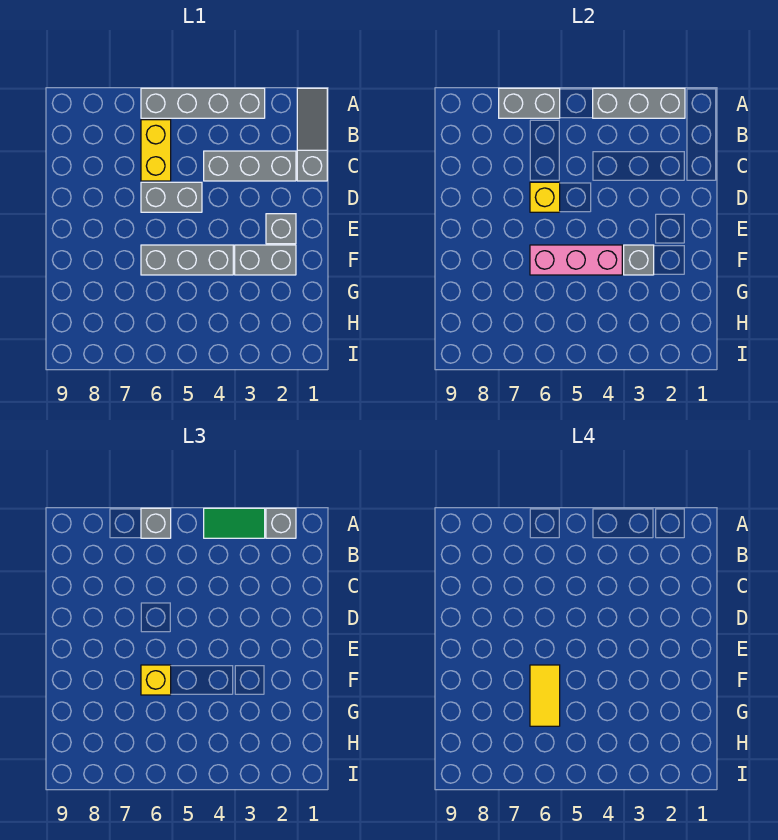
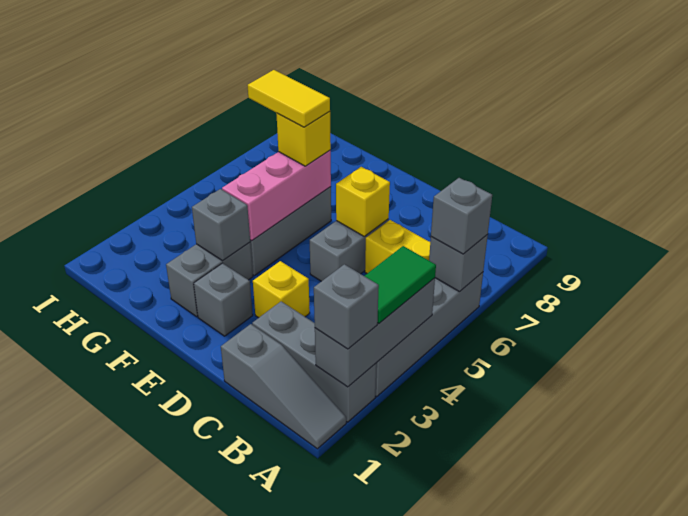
grey 1x2 brick [499,88,560,118] -> grey 1x1 brick [429,235,488,292]
grey 1x3 brick [204,151,296,181] -> grey 1x3 brick turned to [252,301,376,422]
none -> yellow 1x1 brick [253,261,310,318]

